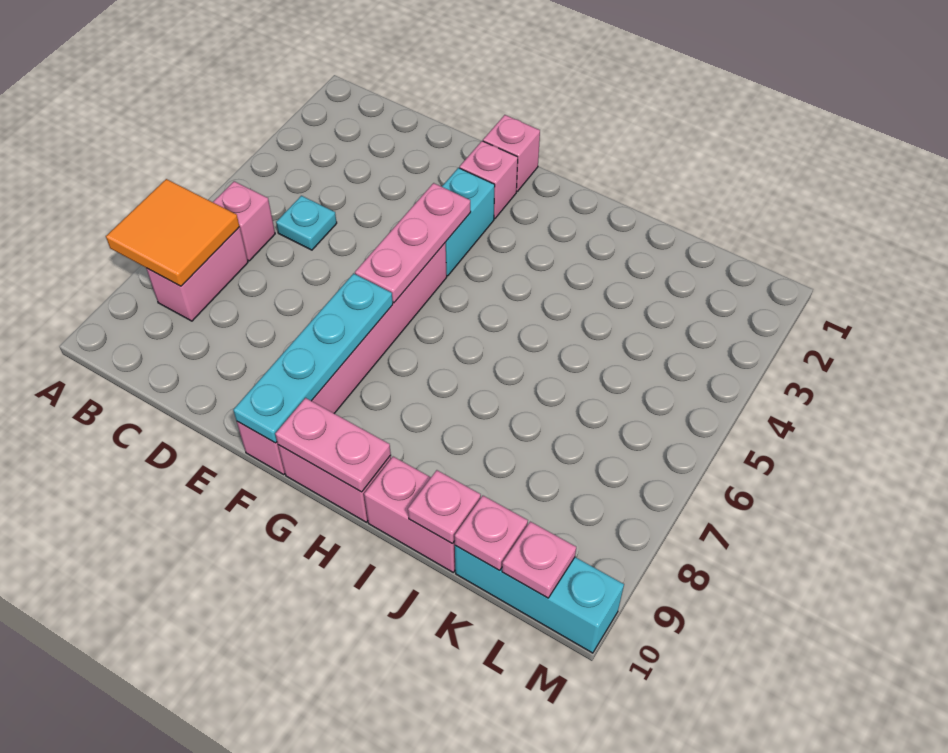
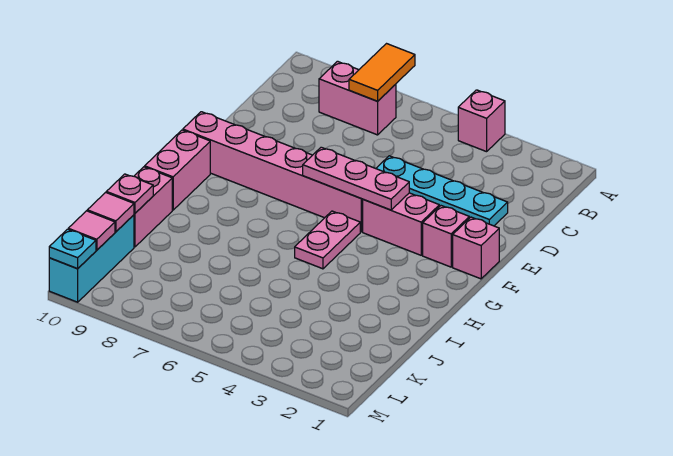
orange 2x2 tile [106,179,240,286] -> orange 1x2 tile [349,44,415,101]
pink 1x1 brick [213,181,275,261] -> pink 1x1 brick moved to [458,90,505,152]
cyan 1x1 plate [276,196,337,250] -> cyan 1x1 plate moved to [49,229,96,268]
cyan 1x2 brick [442,168,495,276] -> pink 1x2 brick [363,193,439,255]
cyan 1x4 plate [233,274,393,443] -> cyan 1x4 plate moved to [376,156,508,226]
pink 1x2 plate [275,398,391,492] -> pink 1x2 plate moved to [295,211,360,269]
pink 1x1 plate [455,496,528,570] -> pink 1x1 tile [87,192,134,232]
pink 1x1 plate [502,522,576,598] -> pink 1x1 tile [68,211,115,250]

